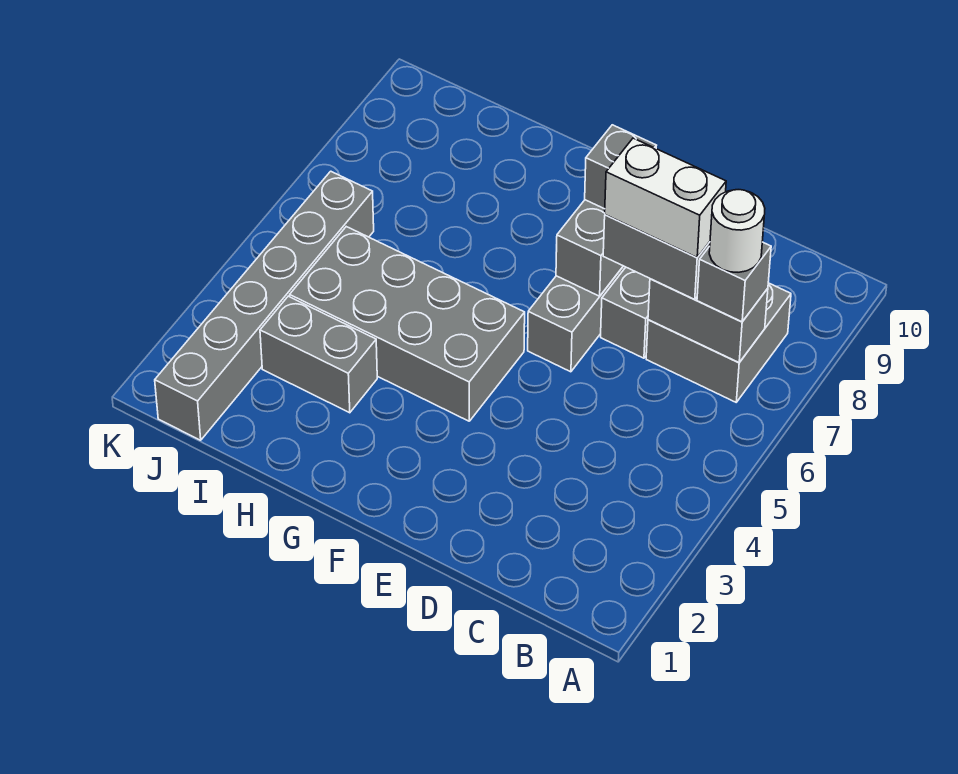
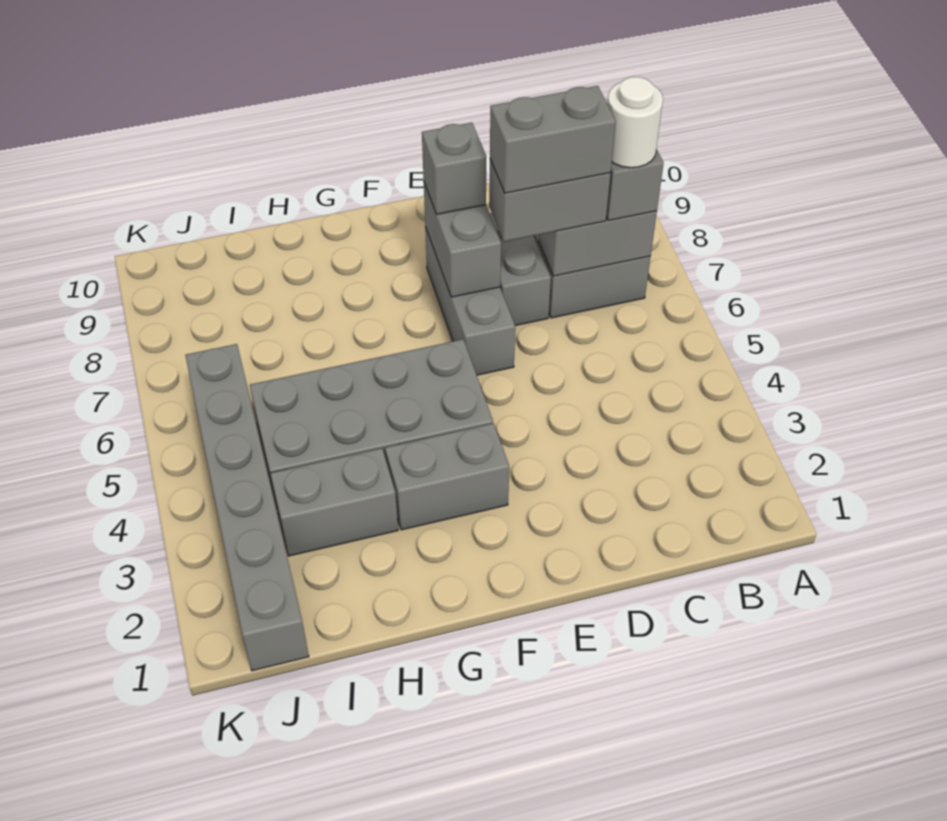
white 1x2 brick [605,138,726,257] -> grey 1x2 brick [490,86,616,193]
none -> grey 1x2 brick [385,423,509,530]

